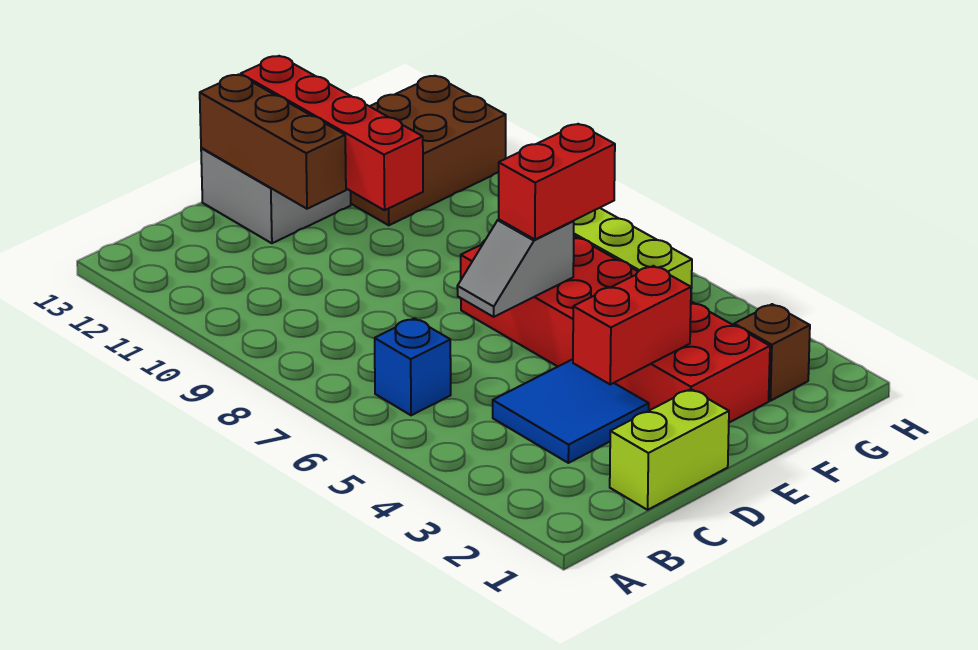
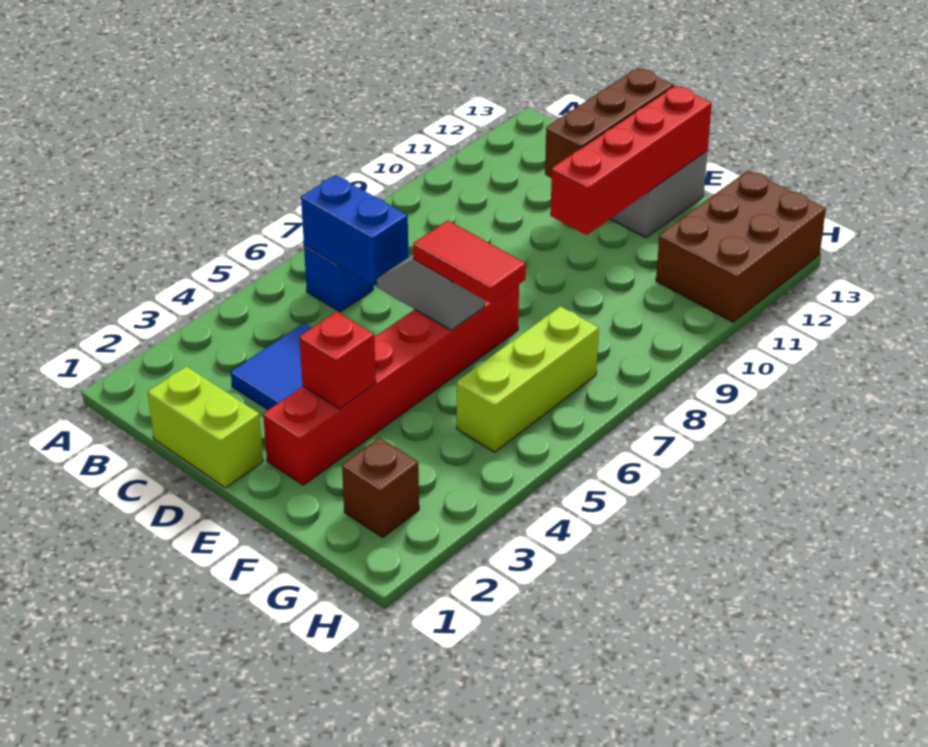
none -> blue 1x2 brick [301,175,408,286]
red 1x2 brick [573,266,691,384] -> red 1x1 brick [299,311,376,409]
red 2x6 brick [461,236,770,423] -> red 1x6 brick [263,285,519,485]
red 1x2 brick [499,124,615,239] -> red 1x2 tile [413,220,526,303]
brown 2x3 brick [351,76,506,225] -> brown 2x3 brick turned to [656,170,826,322]

